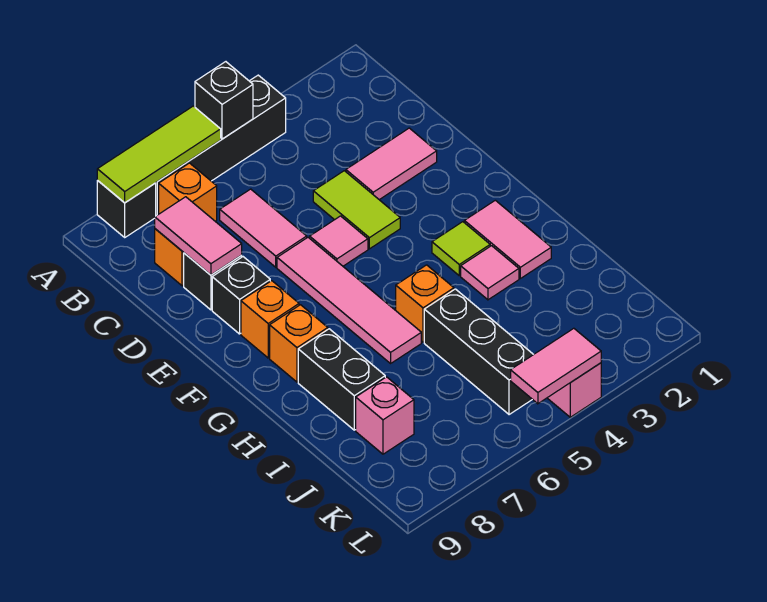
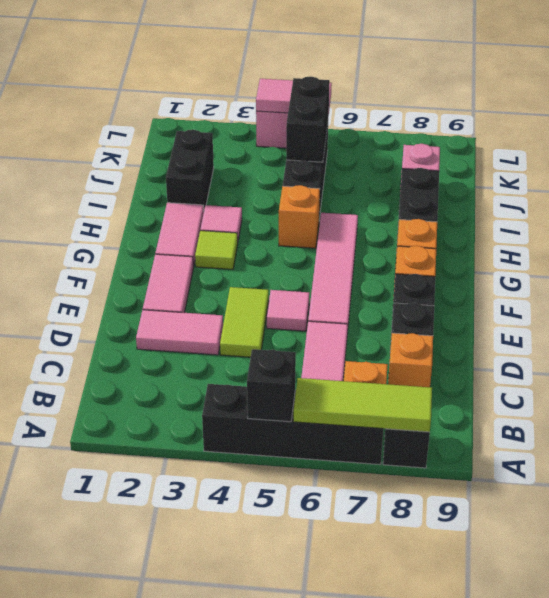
pink 1x2 tile [155,197,242,275] -> pink 1x2 tile moved to [143,254,193,313]
none -> black 1x2 brick [166,130,214,209]
none -> black 1x2 brick [286,77,330,162]

